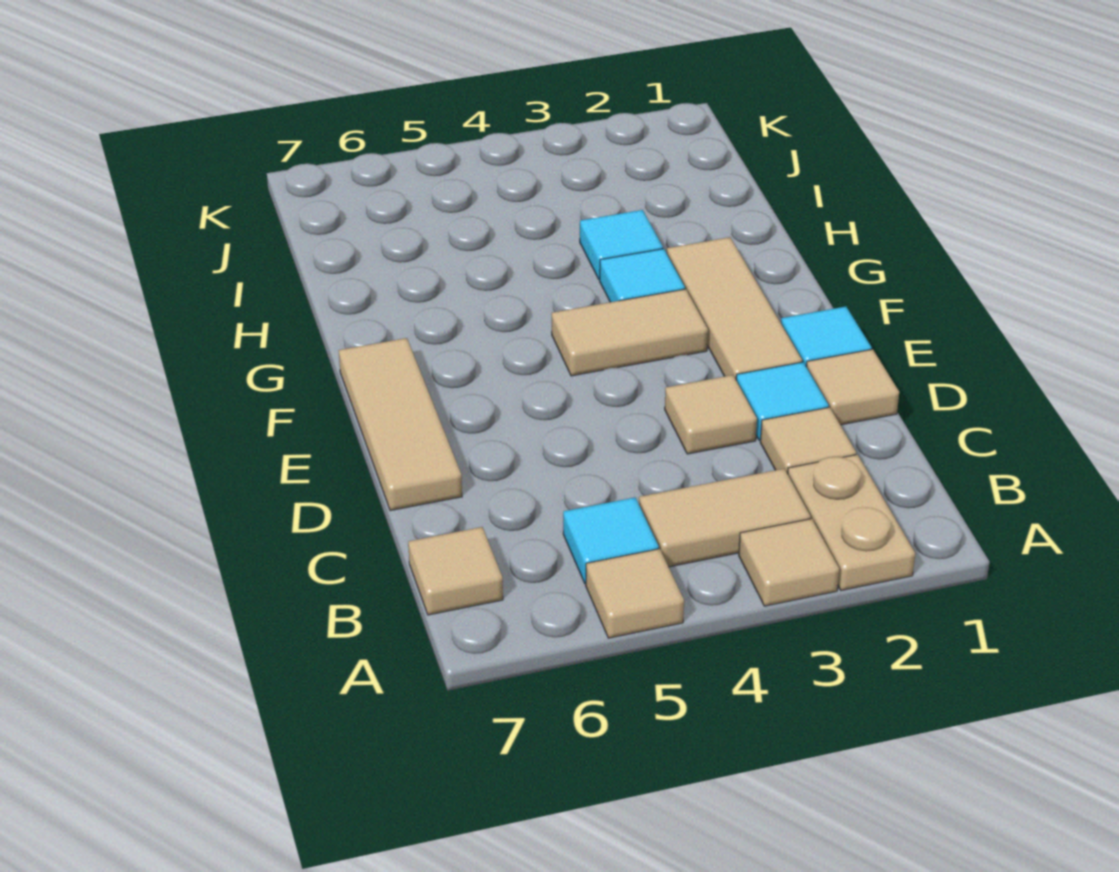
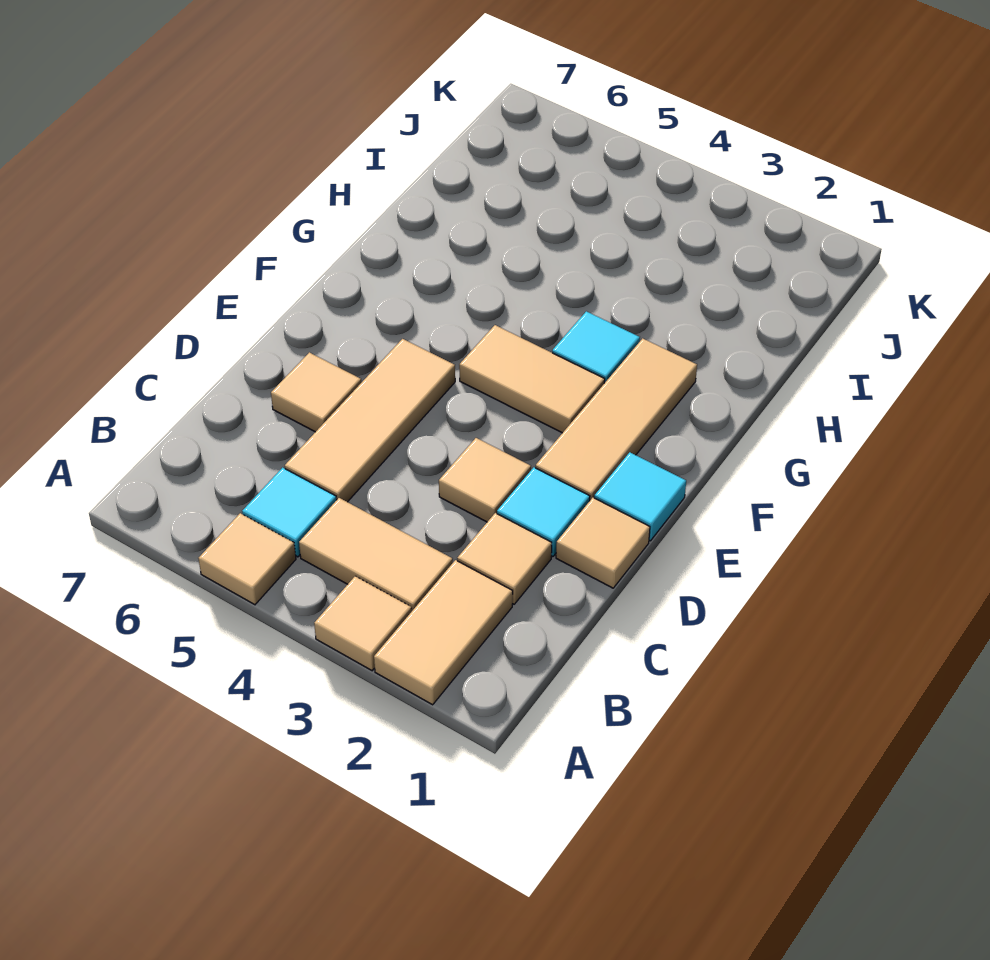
tan 1x2 plate [788,454,915,591] -> tan 1x2 tile [374,560,513,705]
tan 1x1 tile [408,527,503,615] -> tan 1x1 tile moved to [271,352,361,432]
tan 1x3 tile [339,338,462,511] -> tan 1x3 tile moved to [285,339,455,502]
cyan 1x1 tile [580,210,663,280] -> none

